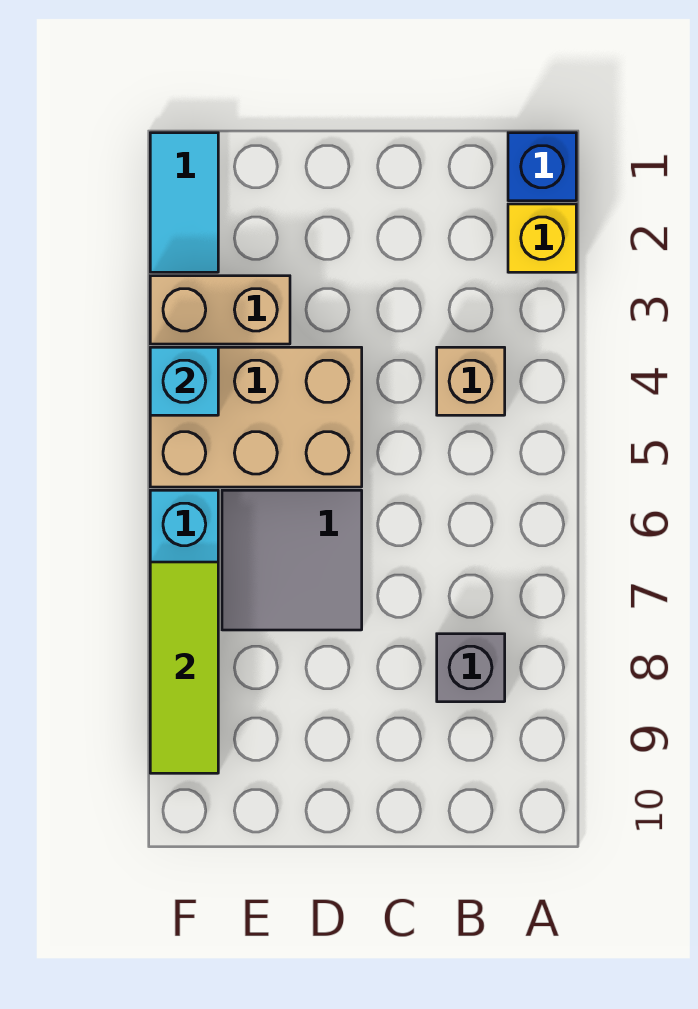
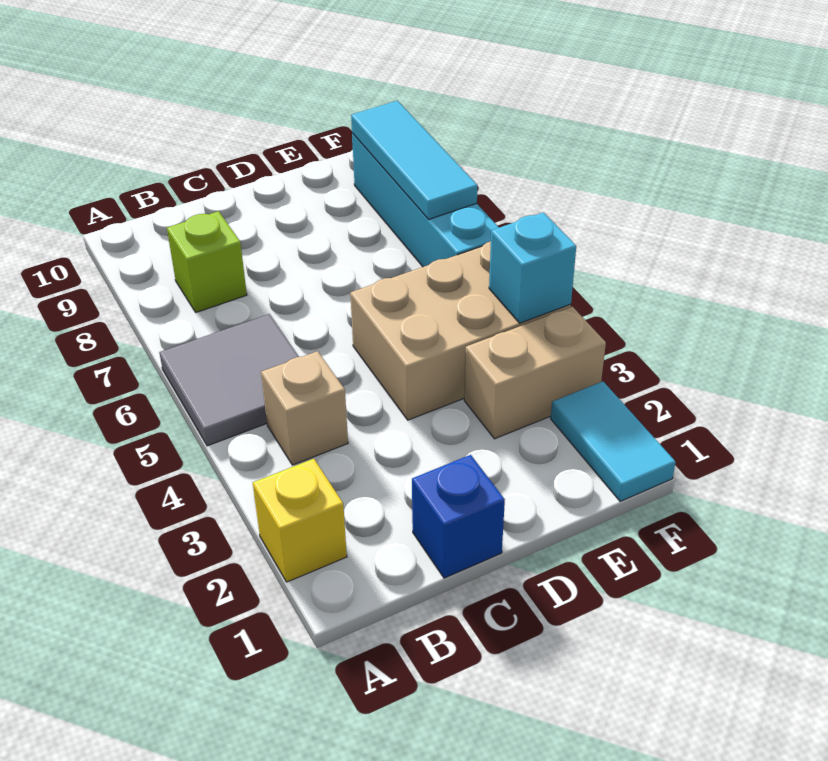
blue 1x1 brick [508,133,576,201] -> blue 1x1 brick moved to [412,455,505,578]
grey 1x1 brick [437,634,505,702] -> lime 1x1 brick [167,211,247,312]
grey 2x2 tile [222,490,362,630] -> grey 2x2 tile moved to [159,314,299,446]
lime 1x3 tile [150,562,218,773] -> cyan 1x3 tile [351,101,478,220]

